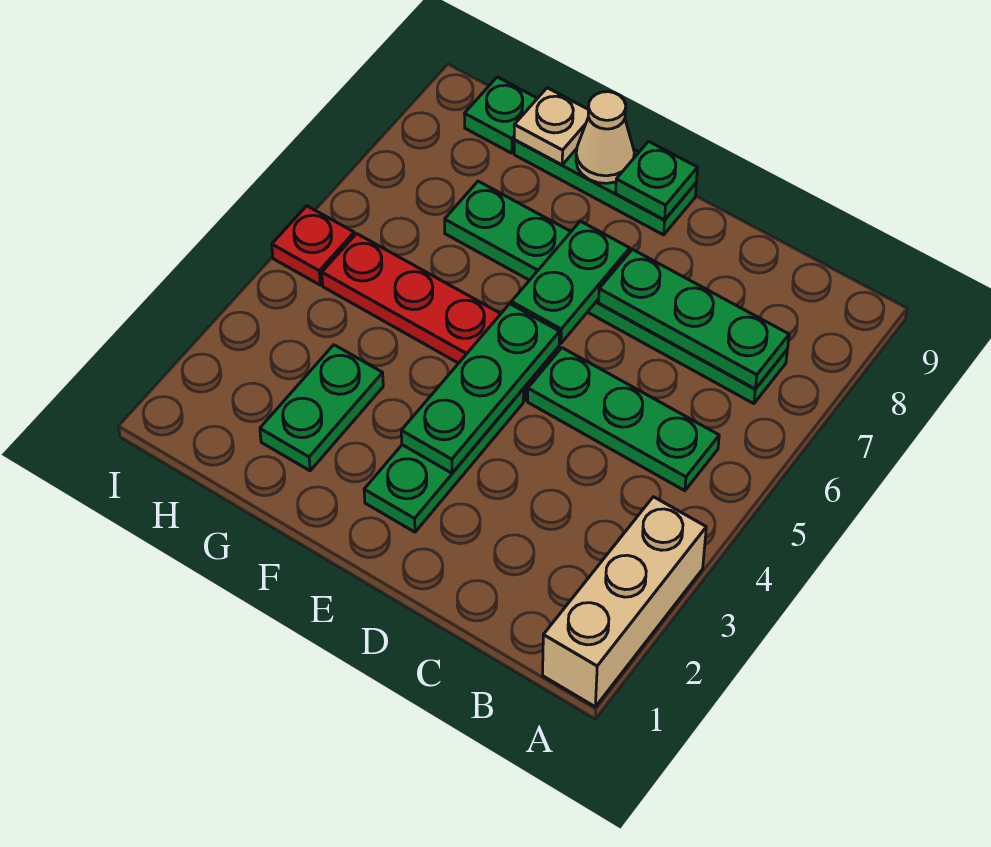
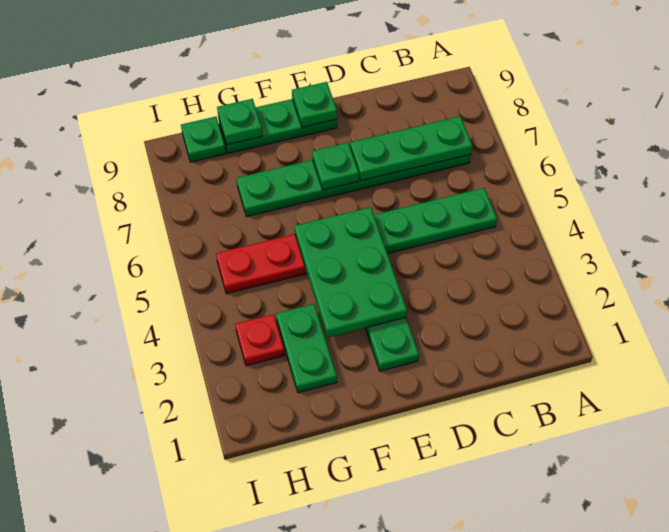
tan 1x3 brick [543,497,706,707] -> none
green 1x3 plate [401,304,560,473] -> green 2x3 plate [294,207,407,337]
green 1x2 plate [511,221,630,343] -> green 1x1 plate [312,143,359,190]
tan 1x1 cone [576,92,634,183] -> none
tan 1x1 plate [514,88,589,165] -> green 1x1 plate [217,99,262,145]
red 1x1 plate [272,206,354,285] -> red 1x1 plate moved to [235,314,285,366]

